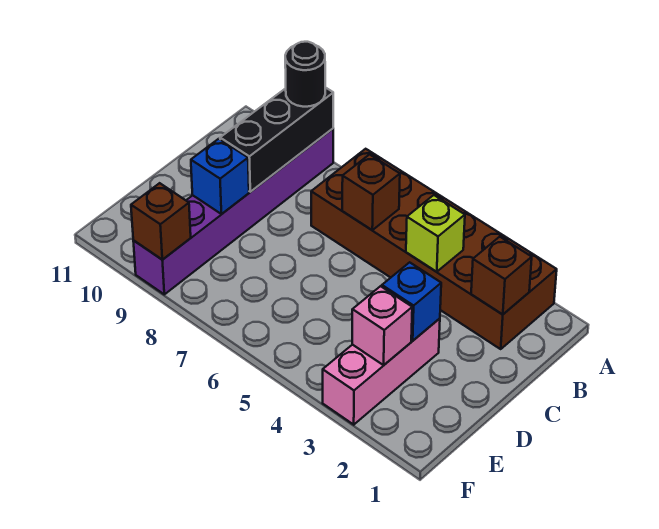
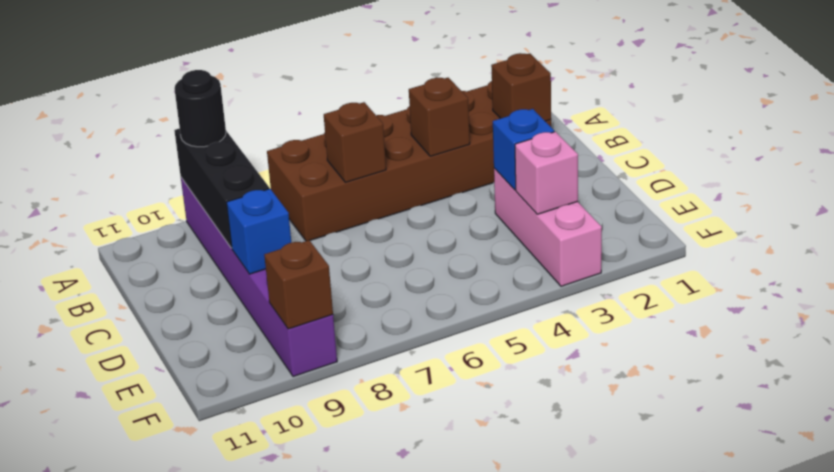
lime 1x1 brick [406,195,465,272] -> brown 1x1 brick [409,78,470,156]

